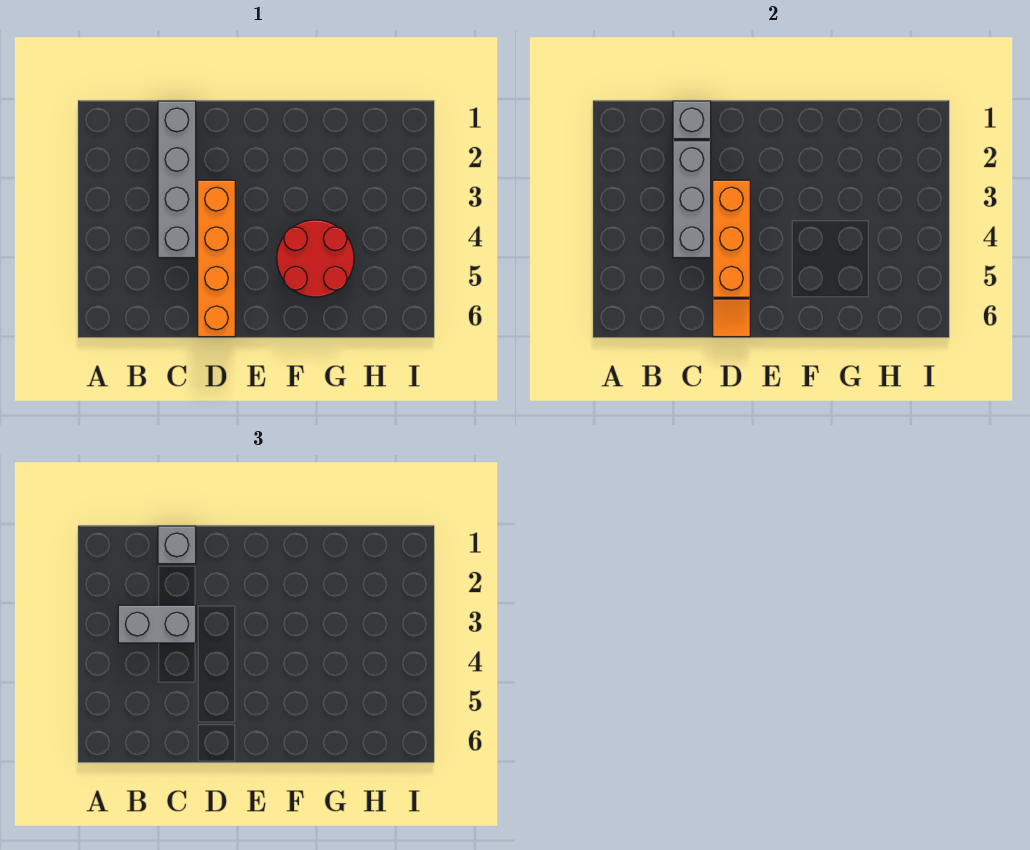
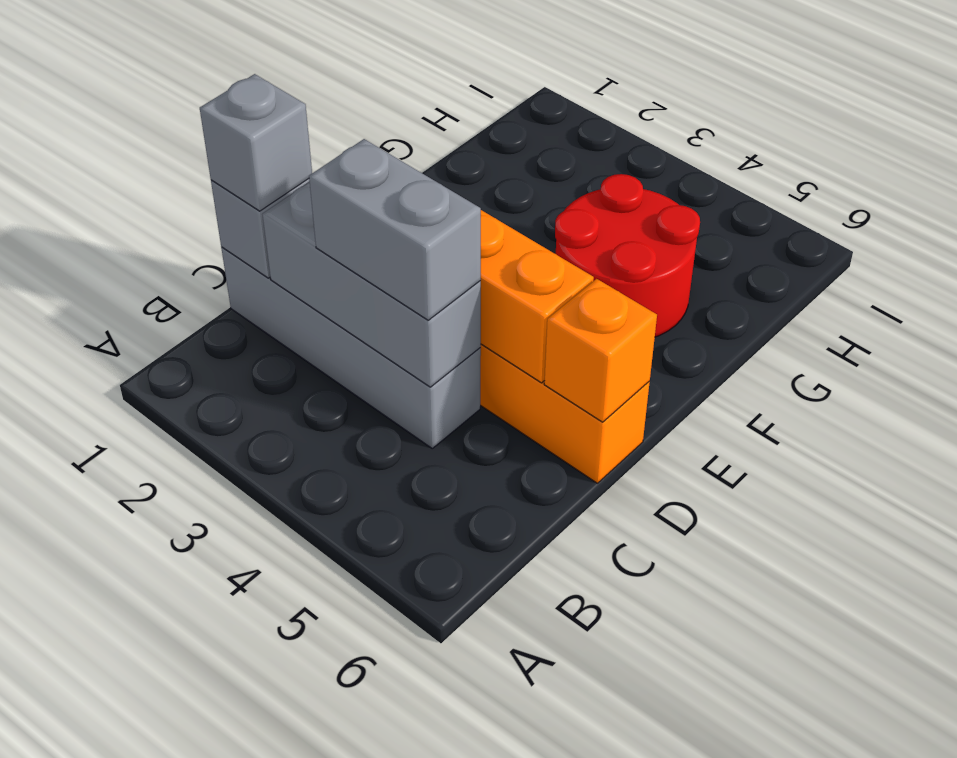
grey 1x2 brick [118,605,196,643] -> grey 1x2 brick turned to [309,139,481,320]
orange 1x1 tile [713,299,750,337] -> orange 1x1 brick [544,279,657,422]

